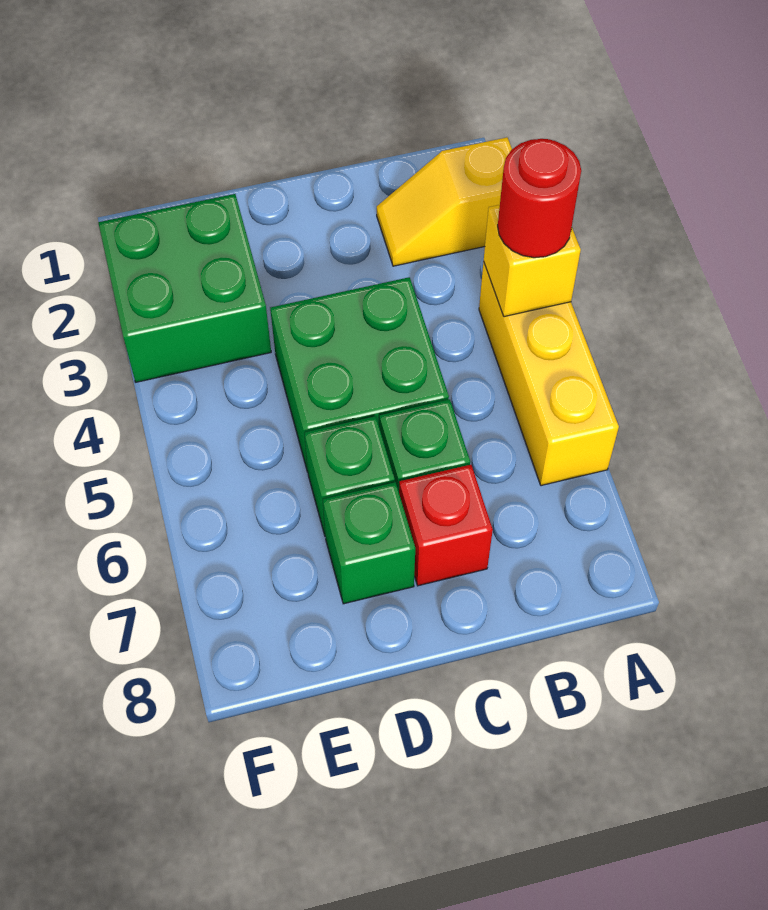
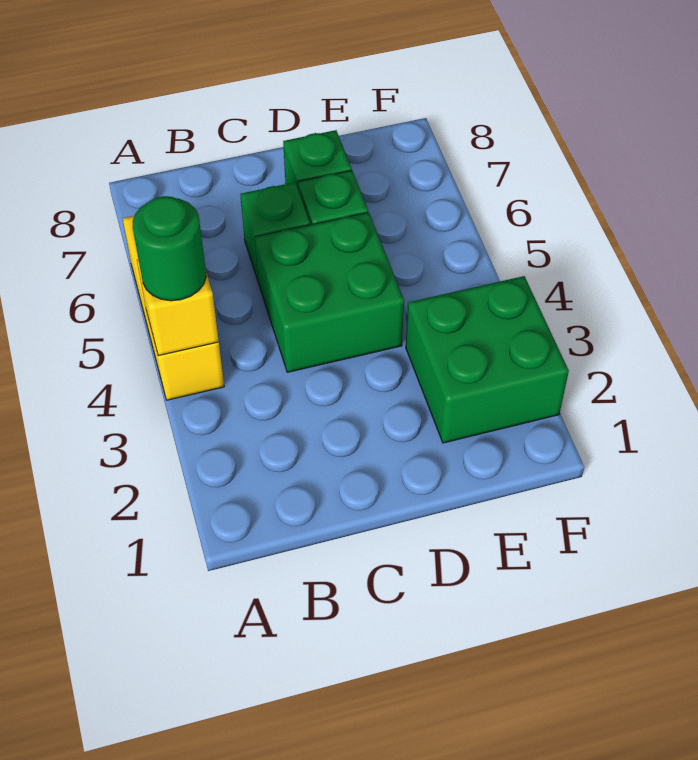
yellow 1x2 slope [377,137,512,266] -> none
red 1x1 round brick [498,139,581,258] -> green 1x1 round brick [133,196,206,301]
red 1x1 brick [399,465,493,586] -> none

